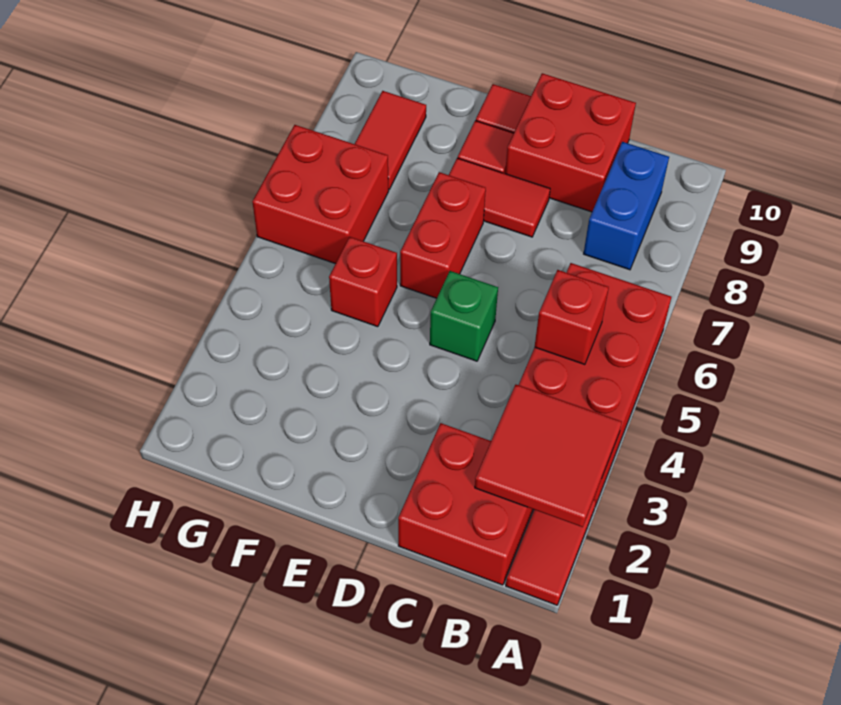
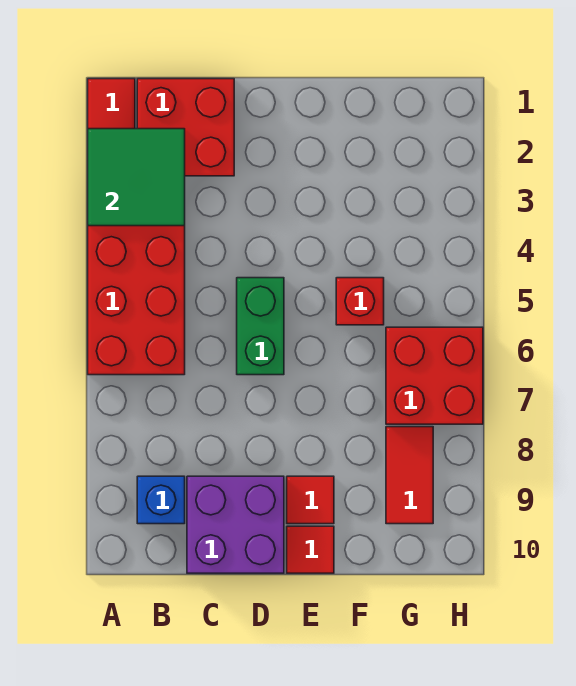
red 2x2 tile [475,385,622,527] -> green 2x2 tile [88,129,185,226]
red 1x1 brick [535,270,609,365] -> none
blue 1x2 brick [584,142,669,270] -> blue 1x1 brick [137,476,185,524]
red 2x2 brick [505,73,636,212] -> purple 2x2 brick [187,476,284,573]
green 1x1 brick [430,271,498,361] -> green 1x2 brick [237,278,284,375]
red 1x2 tile [449,158,550,237] -> none
red 1x2 brick [400,172,486,298] -> none

